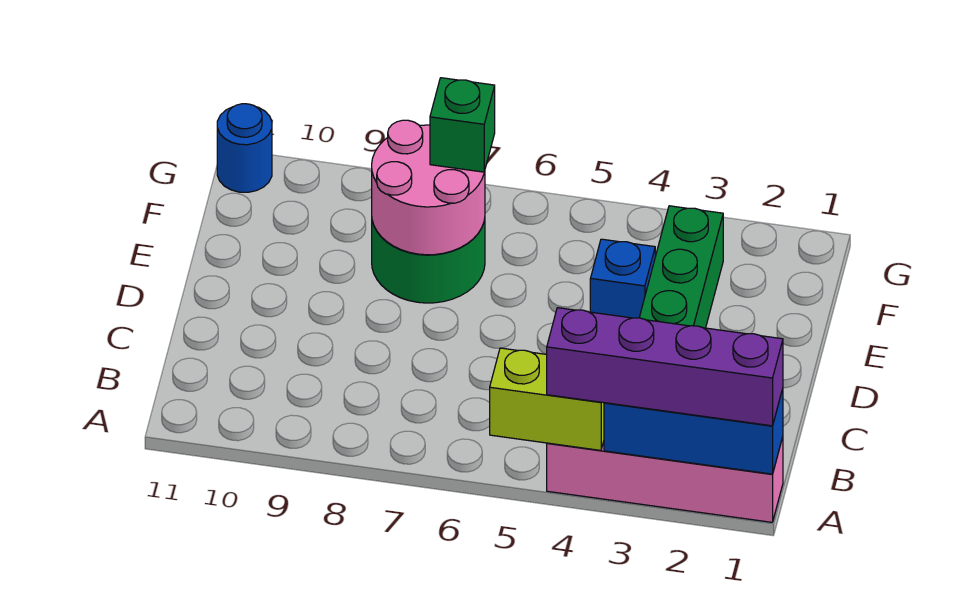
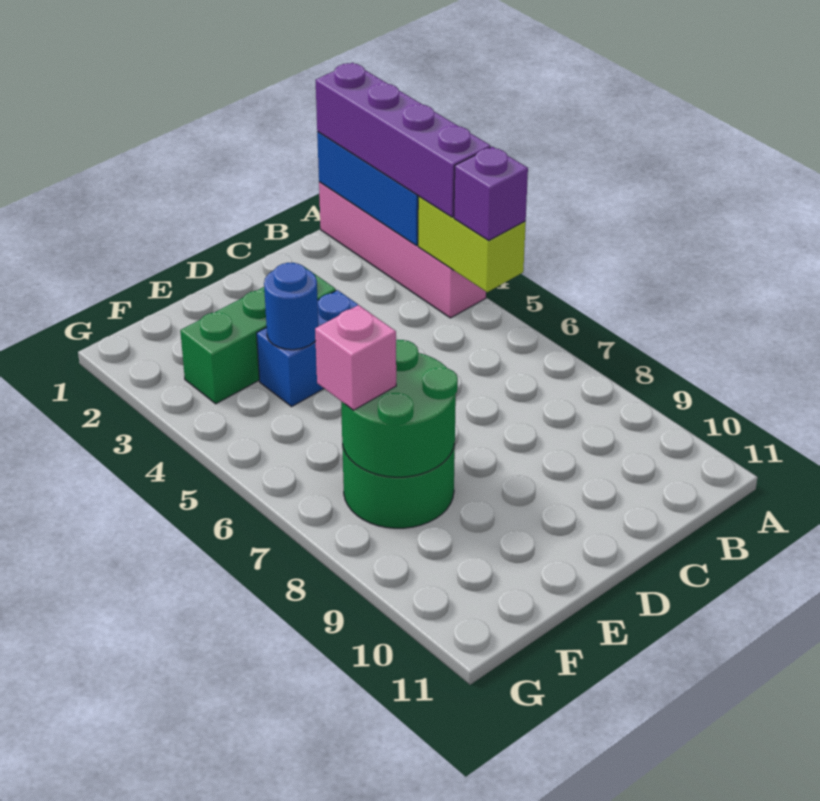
none -> purple 1x1 brick [454,147,528,240]
blue 1x1 brick [590,239,655,318] -> blue 1x2 brick [257,290,358,406]
pink 2x2 round brick [372,120,485,255] -> green 2x2 round brick [341,340,458,477]
green 1x1 brick [430,78,495,172] -> pink 1x1 brick [315,305,396,410]
blue 1x1 round brick [217,104,272,192] -> blue 1x1 round brick moved to [264,263,318,350]

